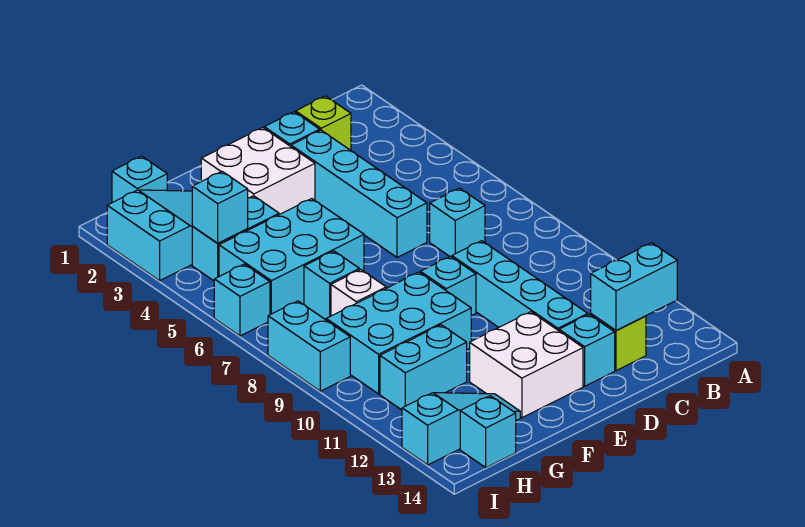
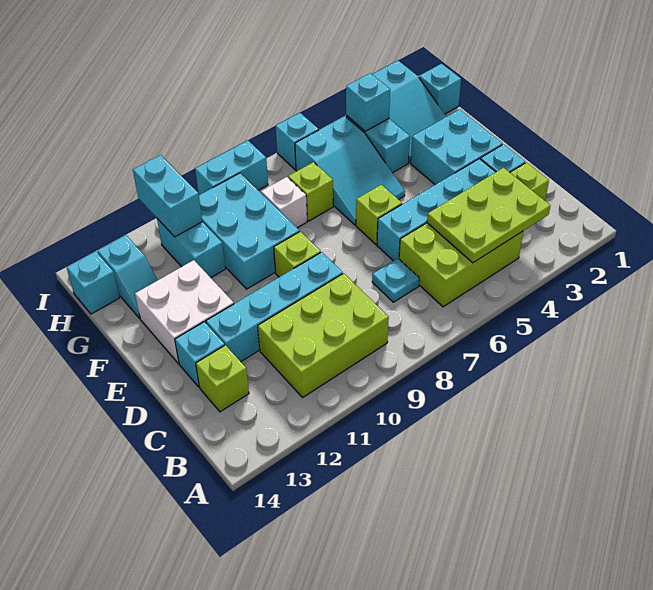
none -> lime 2x3 plate [427,168,550,263]
none -> lime 2x3 brick [399,223,523,307]
none -> lime 2x3 brick [258,273,389,397]
cyan 1x2 brick [591,243,677,330] -> cyan 1x2 brick moved to [133,155,202,237]
cyan 1x1 brick [430,188,485,257] -> cyan 1x1 plate [372,258,419,302]
white 2x2 brick [201,128,315,215] -> cyan 2x2 brick [411,109,503,185]
none -> lime 1x1 brick [356,185,402,245]
cyan 1x1 brick [421,256,476,316] -> lime 1x1 brick [274,231,321,277]
cyan 2x3 brick [219,199,364,315] -> cyan 2x3 slope [295,116,405,225]
cyan 1x1 brick [304,251,359,320] -> lime 1x1 brick [288,162,333,221]
cyan 1x3 slope [402,393,520,465] -> cyan 1x2 slope [97,235,158,318]

